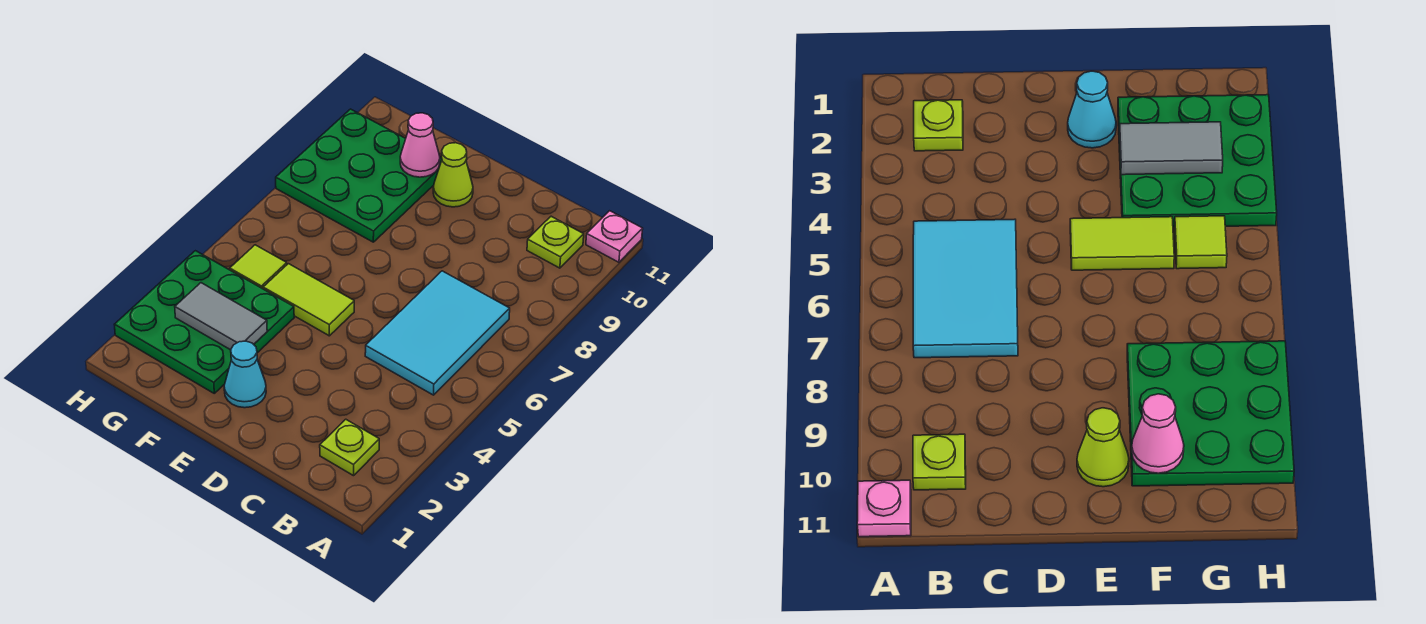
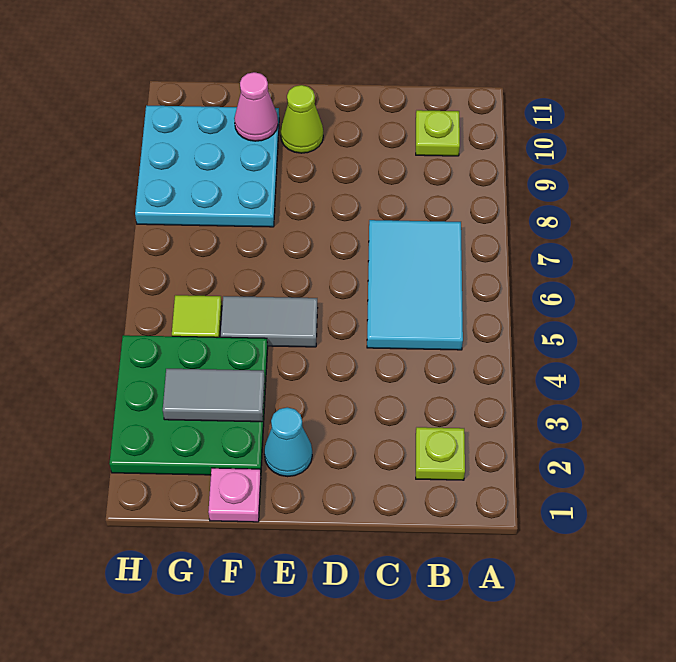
pink 1x1 plate [586,211,643,262] -> pink 1x1 plate moved to [208,468,261,522]
lime 1x2 tile [263,264,354,336] -> grey 1x2 tile [221,296,317,347]
green 3x3 plate [276,109,442,242] -> cyan 3x3 plate [135,106,279,227]

